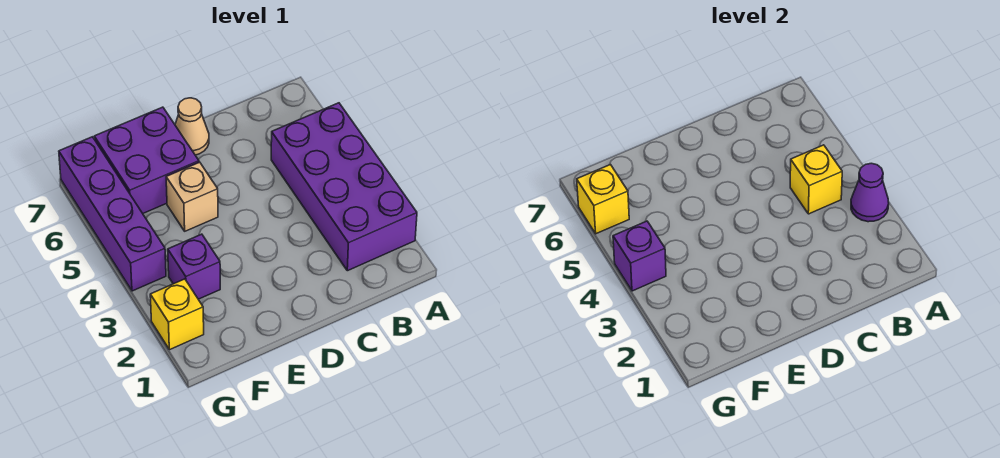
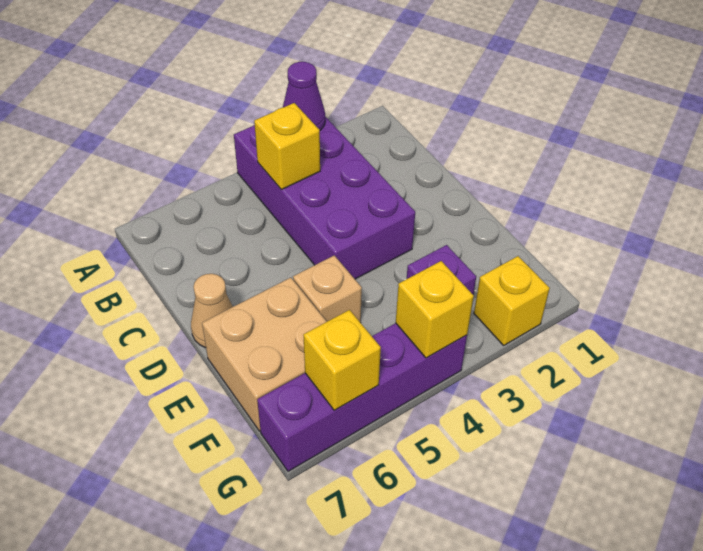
purple 2x4 brick [271,103,417,271] -> purple 2x4 brick turned to [234,117,415,279]
purple 2x2 brick [94,107,199,213] -> tan 2x2 brick [202,278,327,431]
purple 1x1 brick [613,221,666,291] -> yellow 1x1 brick [396,261,474,358]

